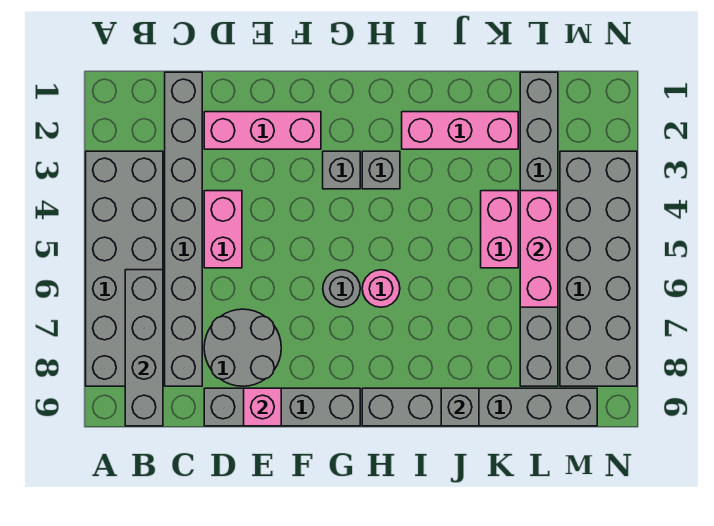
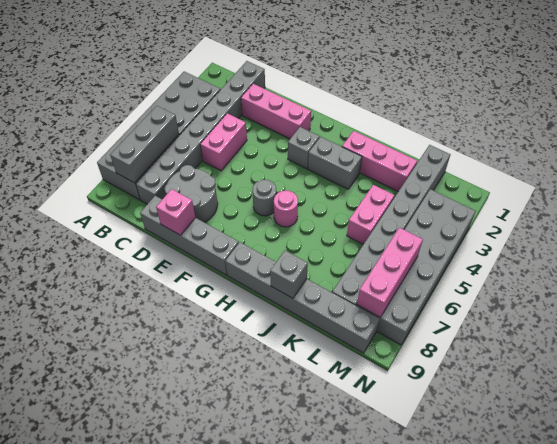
grey 1x4 brick [125,270,163,426] -> grey 1x3 brick [110,106,179,183]
grey 1x1 brick [362,151,400,189] -> grey 1x2 brick [308,137,362,189]
pink 1x3 brick [520,191,558,307] -> pink 1x3 brick moved to [357,228,423,317]

